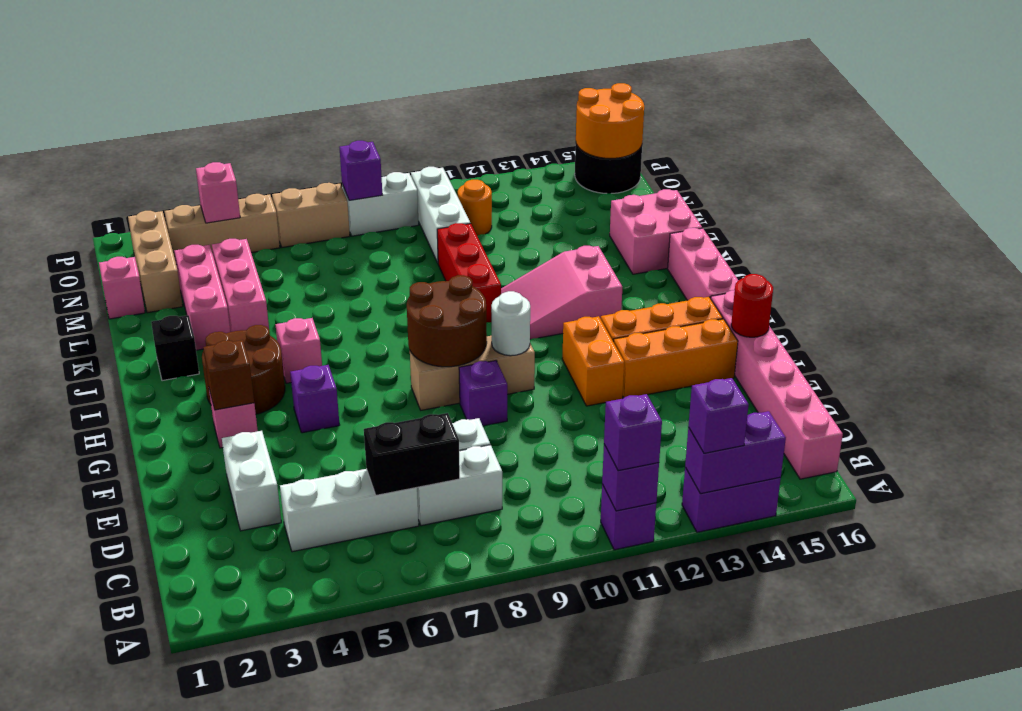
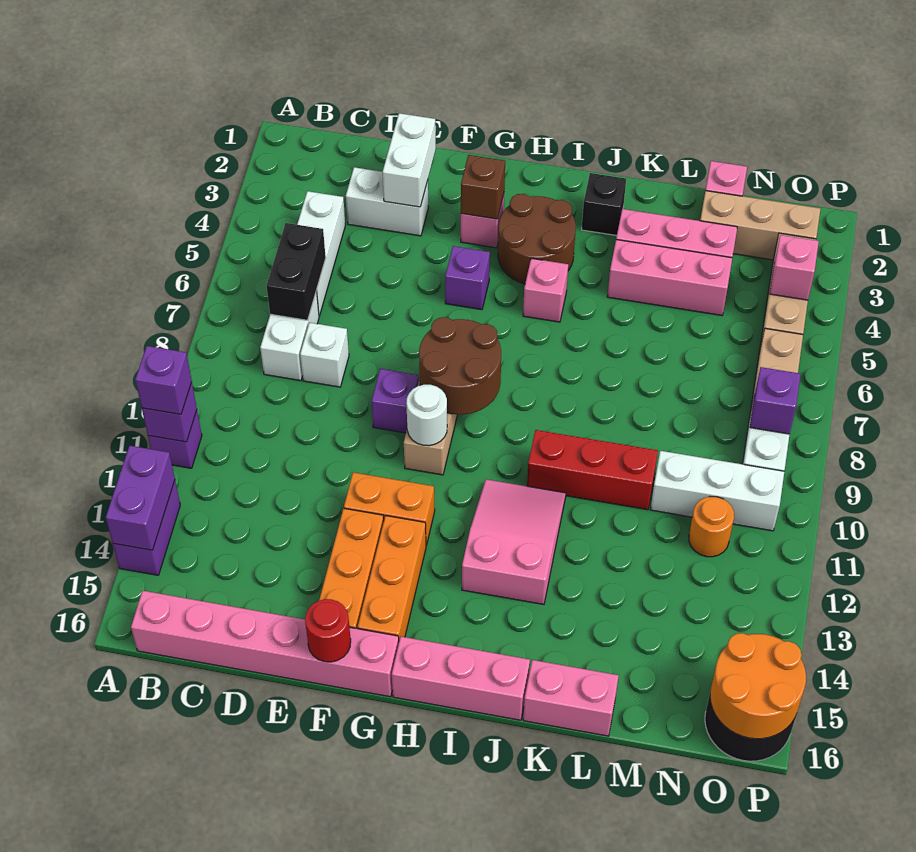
purple 1x1 brick [688,378,749,453] -> none
none -> white 1x2 brick [383,113,436,207]
pink 2x2 brick [610,189,702,274] -> pink 1x2 brick [523,660,619,736]

